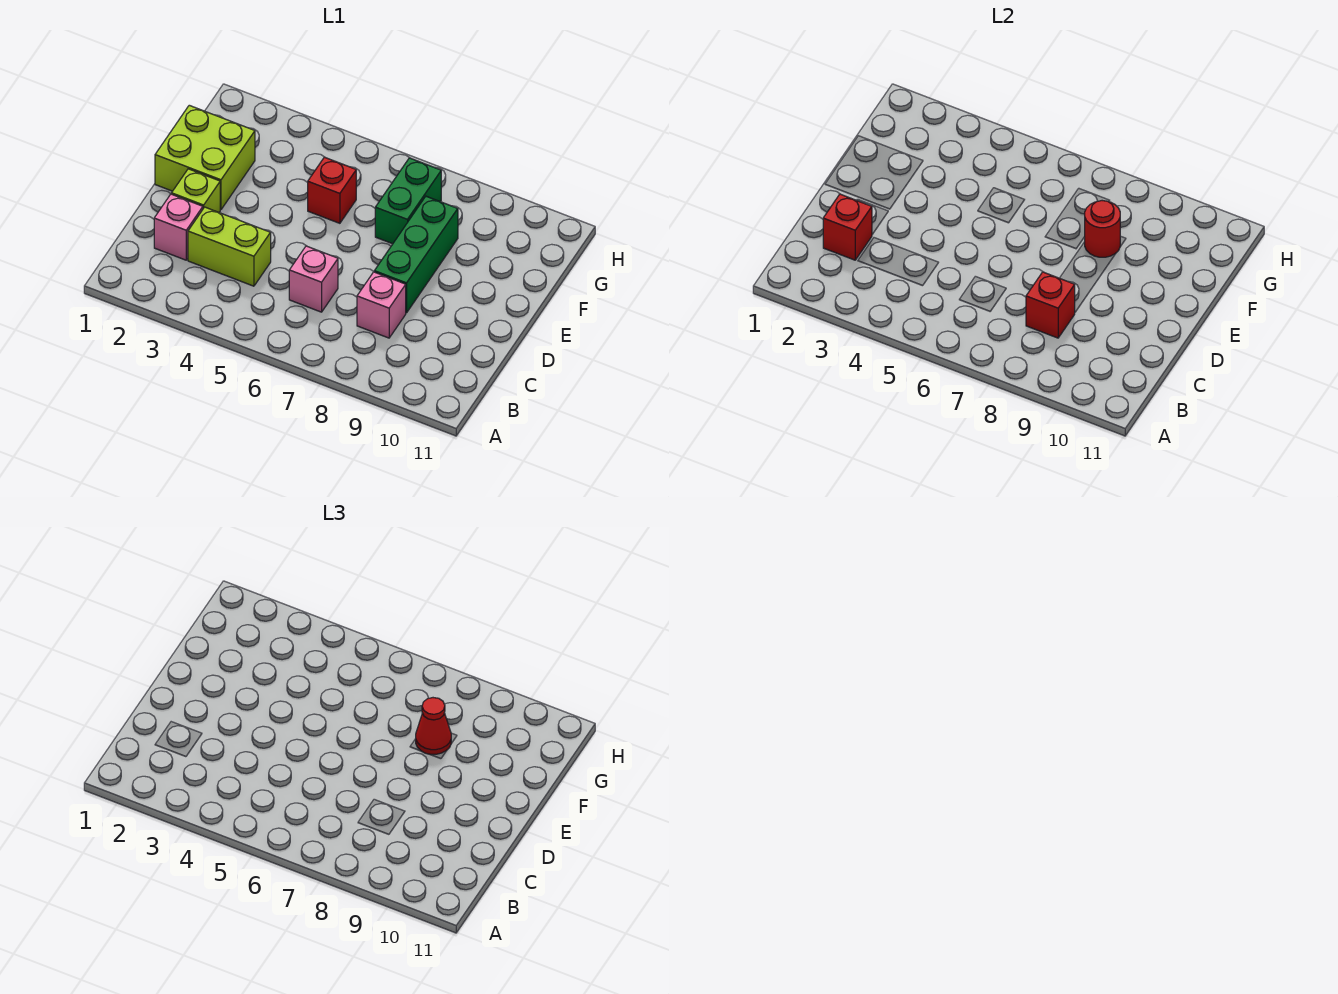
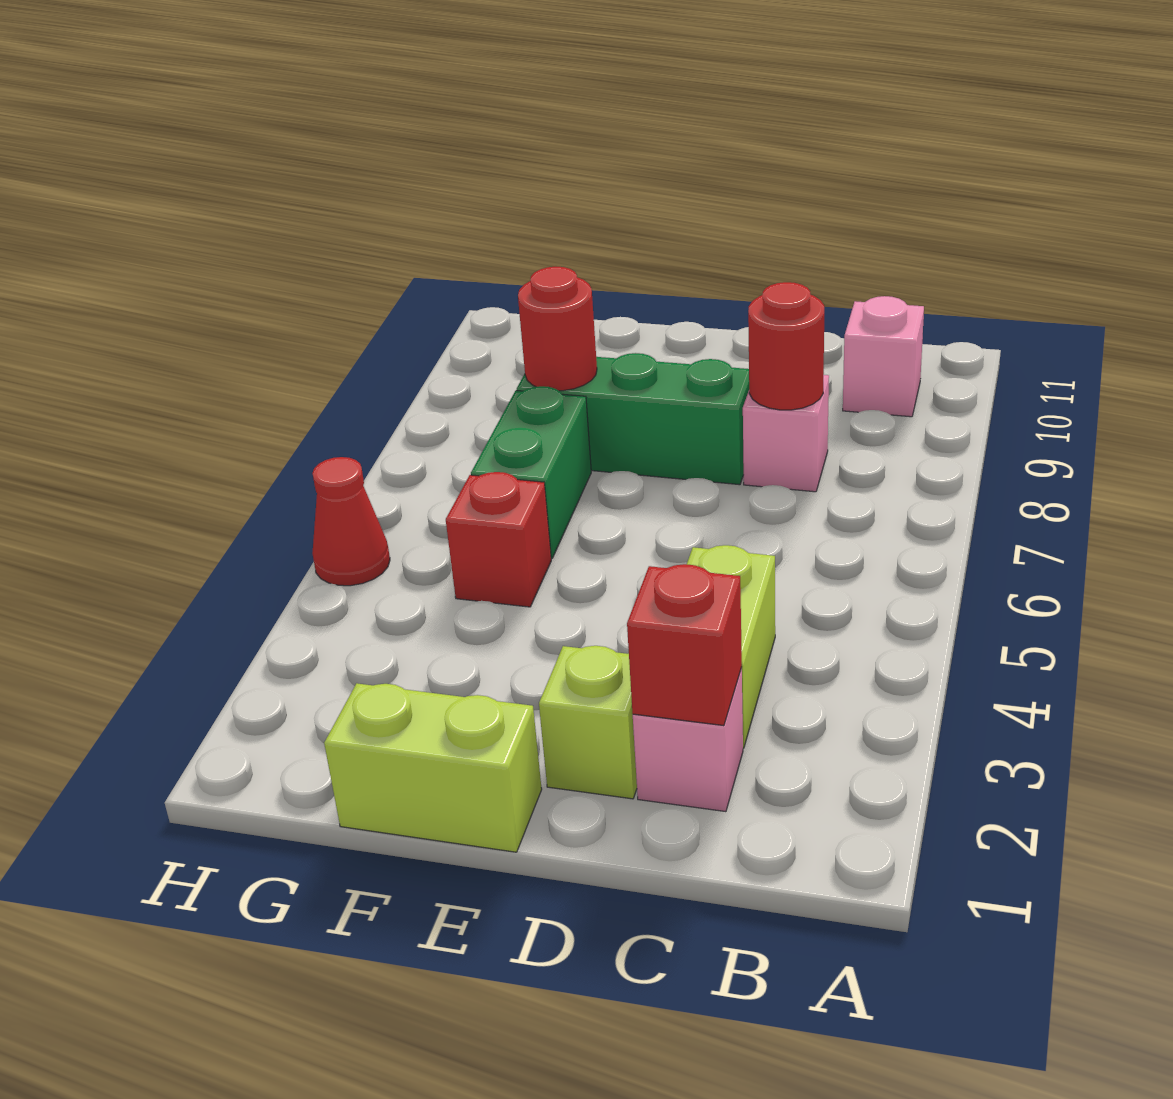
pink 1x1 brick [289,246,338,312] -> pink 1x1 brick moved to [843,296,924,417]
red 1x1 brick [1026,272,1075,338] -> red 1x1 round brick [748,282,824,410]
lime 2x2 brick [155,105,255,210] -> lime 1x2 brick [324,683,542,852]
green 1x2 brick [375,158,441,244] -> green 1x2 brick turned to [471,386,591,559]
red 1x1 cone [416,698,451,754] -> red 1x1 cone moved to [312,457,390,586]

